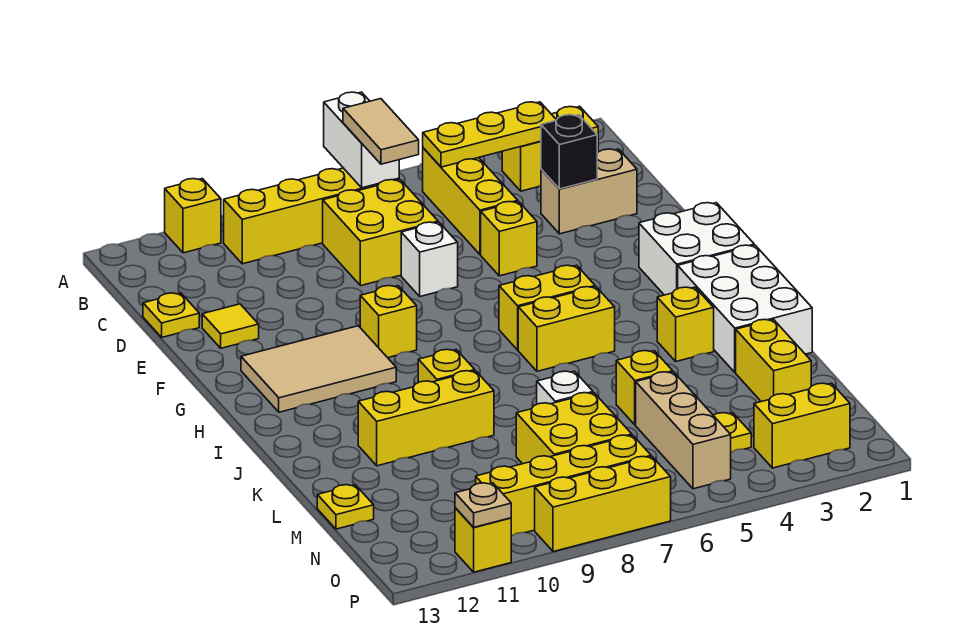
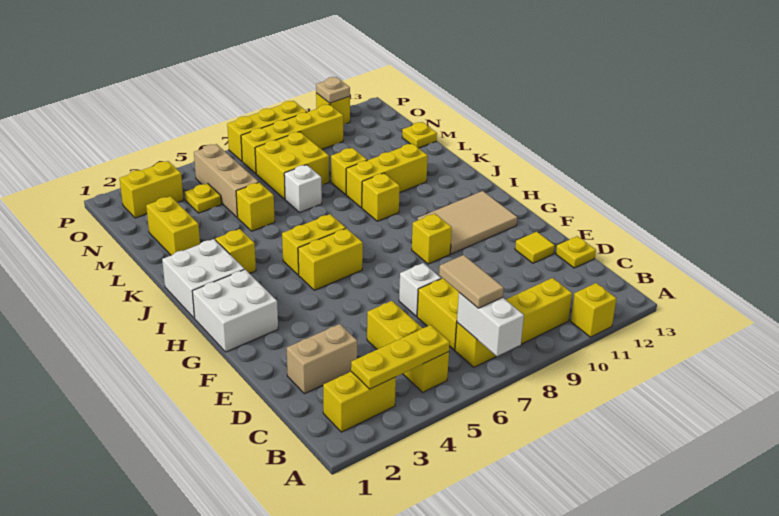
black 1x1 brick [541,115,597,189] -> none
yellow 1x1 brick [481,202,537,276] -> yellow 1x1 brick moved to [331,148,367,194]
white 2x3 brick [678,245,812,372] -> white 2x2 brick [162,239,244,318]

